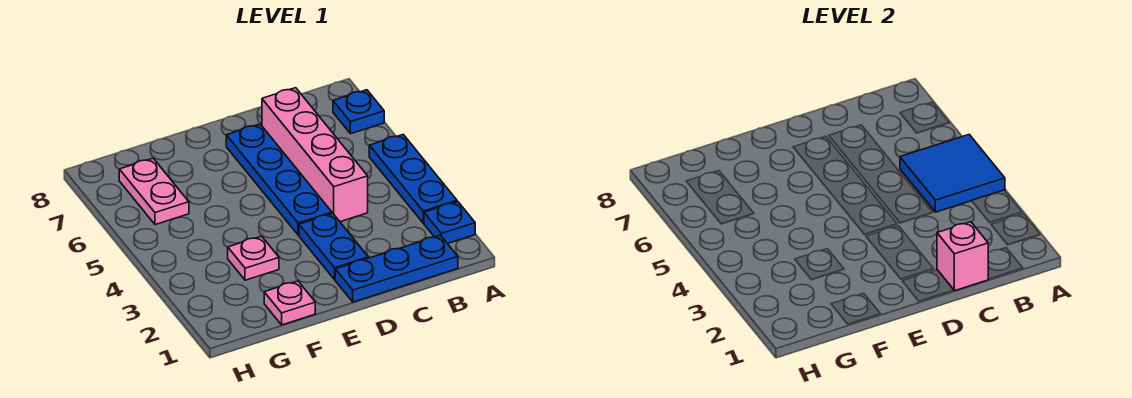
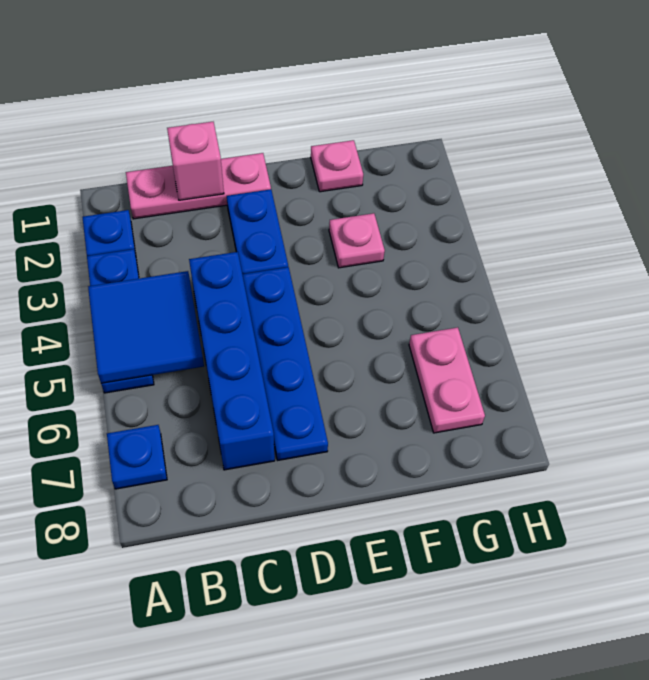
blue 1x3 plate [335,235,458,302] -> pink 1x3 plate [126,153,271,219]
pink 1x4 brick [262,88,368,222] -> blue 1x4 brick [189,252,275,470]

